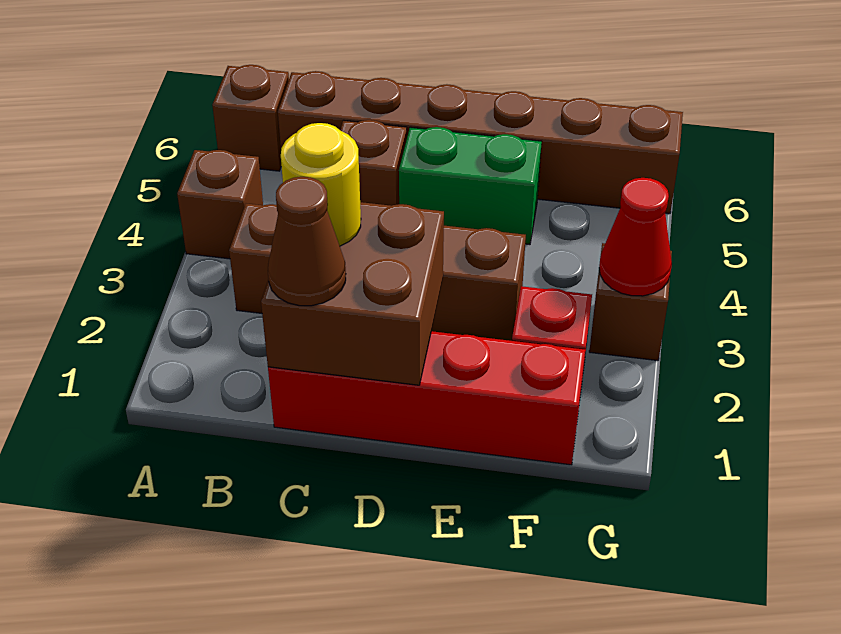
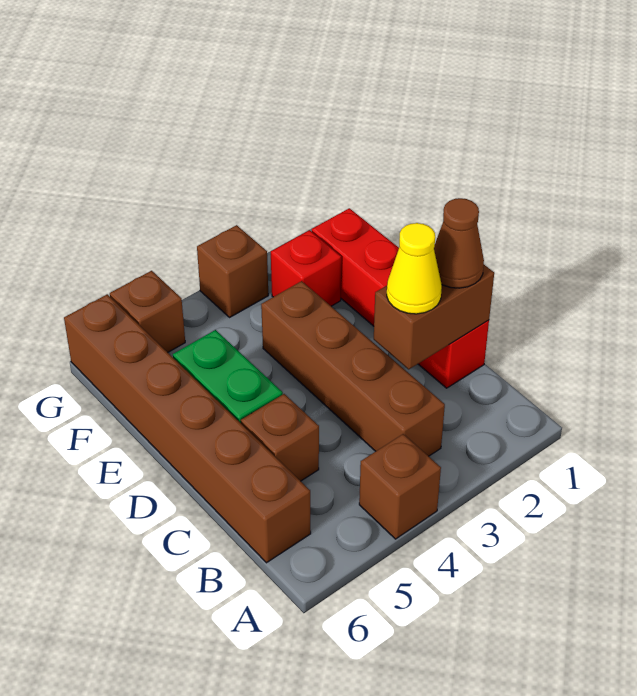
brown 1x1 brick [212,65,289,171] -> brown 1x1 brick moved to [110,271,185,352]
brown 2x2 brick [261,202,444,385] -> brown 1x2 brick [374,265,494,369]
yellow 1x1 round brick [281,123,361,246] -> yellow 1x1 cone [387,223,442,314]
red 1x1 cone [599,178,672,296] -> none

